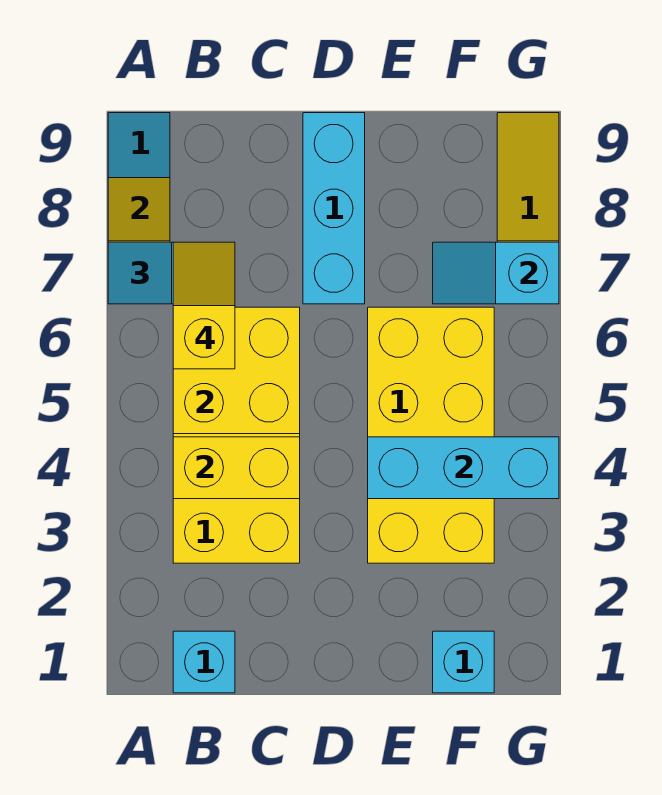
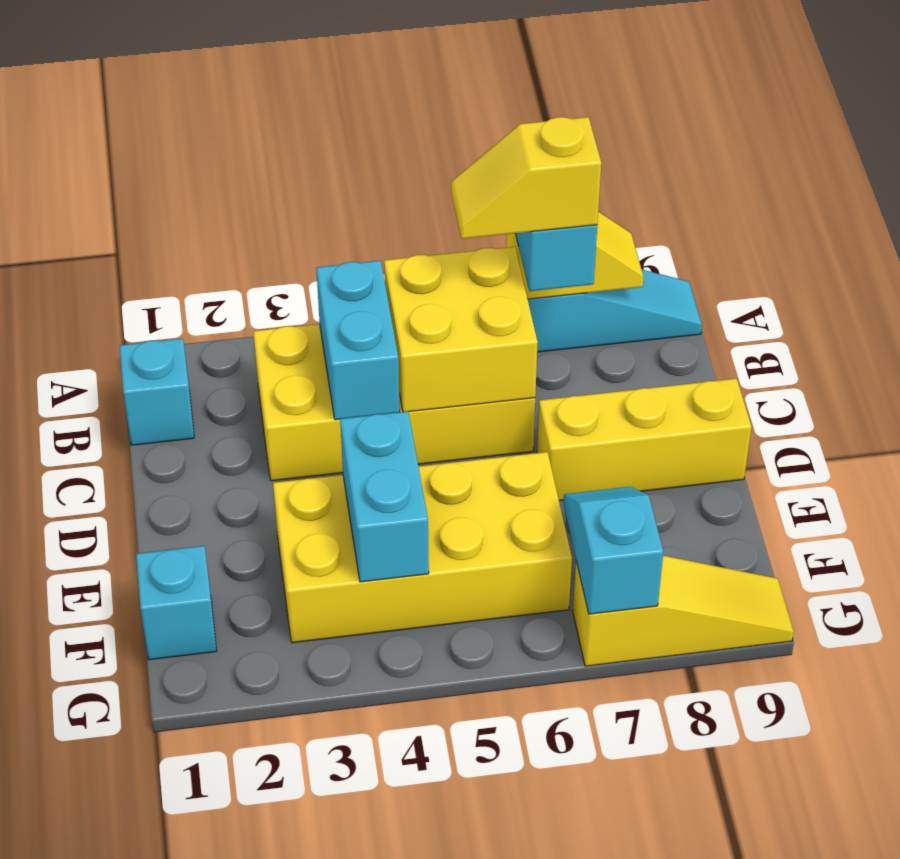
yellow 1x2 brick [173,437,300,499] -> cyan 1x2 brick [316,261,400,420]
yellow 1x2 slope [173,242,235,369] -> yellow 1x2 slope turned to [451,117,601,239]
cyan 1x3 brick [303,113,365,304] -> yellow 1x3 brick [537,379,751,501]
cyan 1x3 brick [368,437,559,499] -> cyan 1x2 brick [340,411,429,582]

